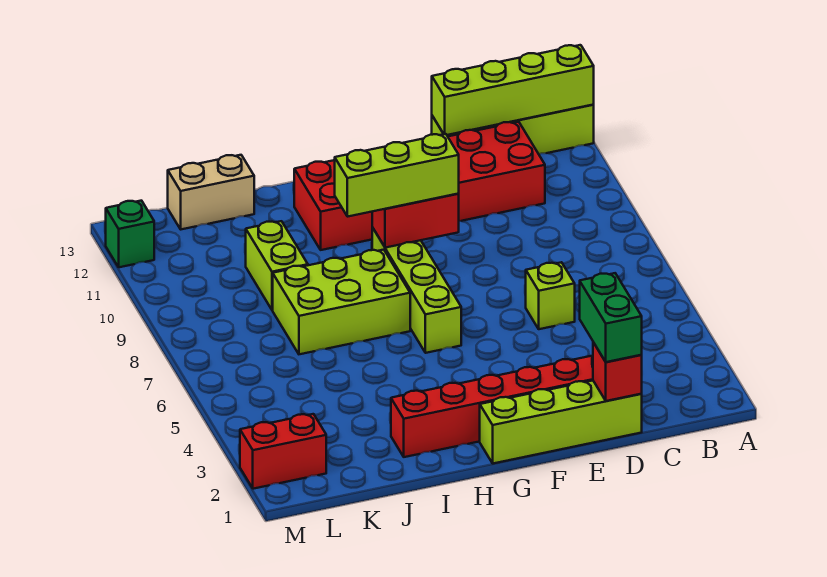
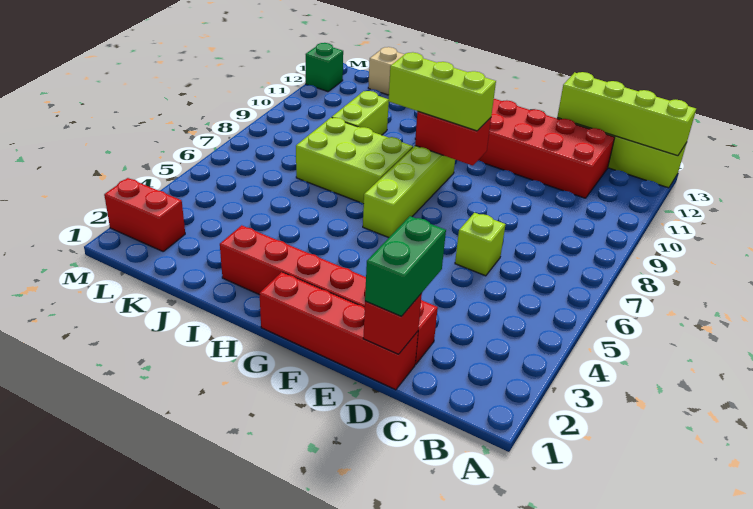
lime 1x4 brick [480,381,642,464] -> red 1x4 brick [259,272,418,390]

